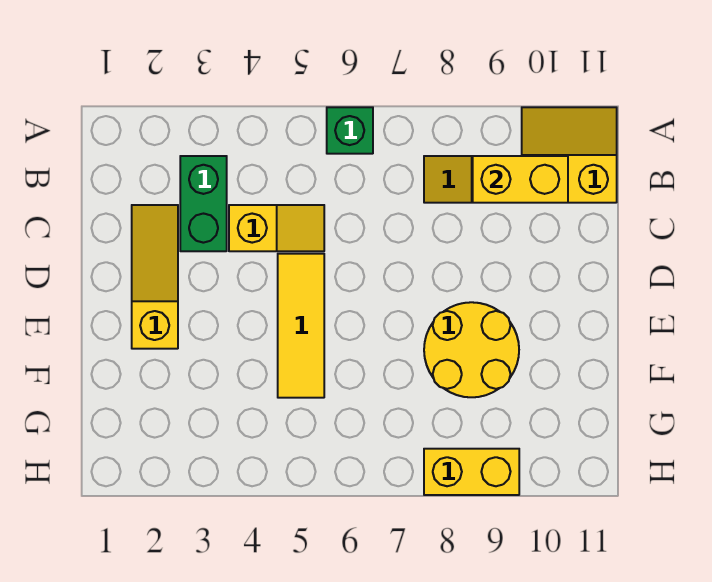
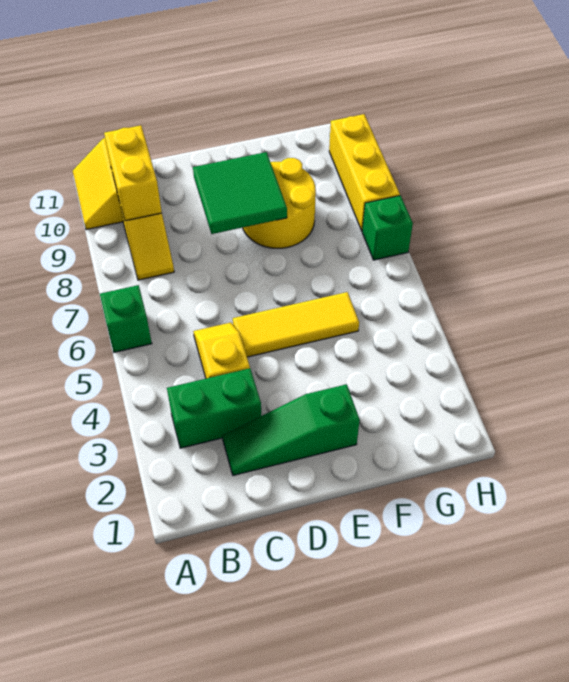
yellow 1x3 slope [132,205,178,349] -> green 1x3 slope [222,384,360,475]
none -> green 2x2 tile [193,152,287,234]
none -> green 1x1 brick [362,196,413,260]
yellow 1x2 brick [424,449,519,495] -> yellow 1x3 brick [329,114,400,231]

